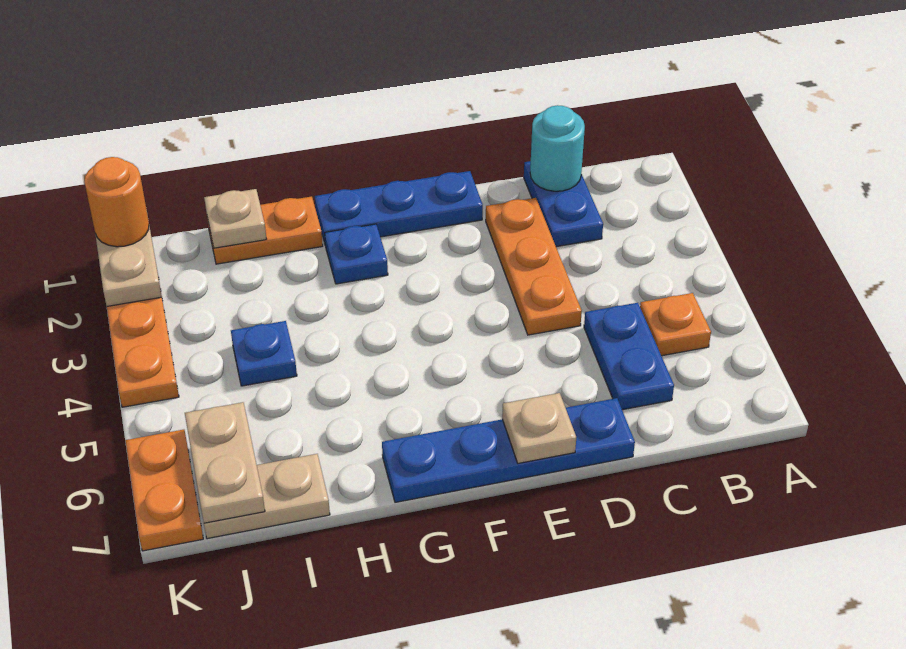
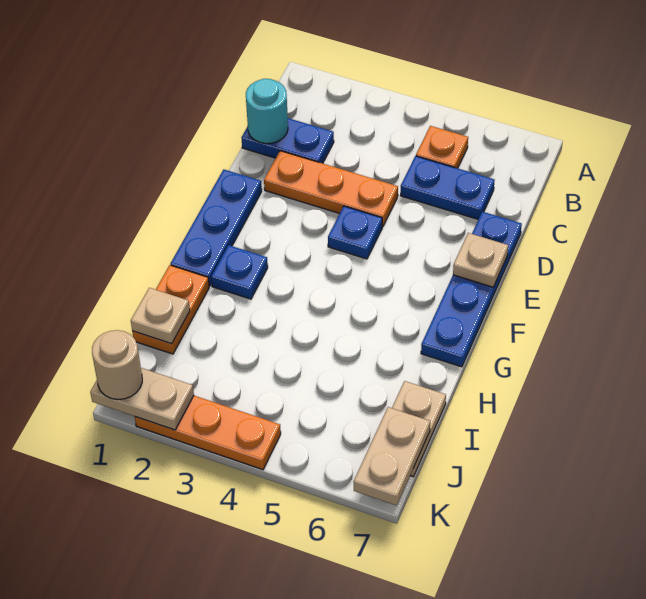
blue 1x1 plate [231,321,297,386] -> blue 1x1 plate moved to [328,206,382,259]
tan 1x2 plate [185,402,265,523] -> tan 1x2 plate turned to [354,407,430,505]
orange 1x1 round brick [84,157,149,247] -> tan 1x1 round brick [92,330,142,400]
orange 1x2 plate [125,430,203,551] -> none

